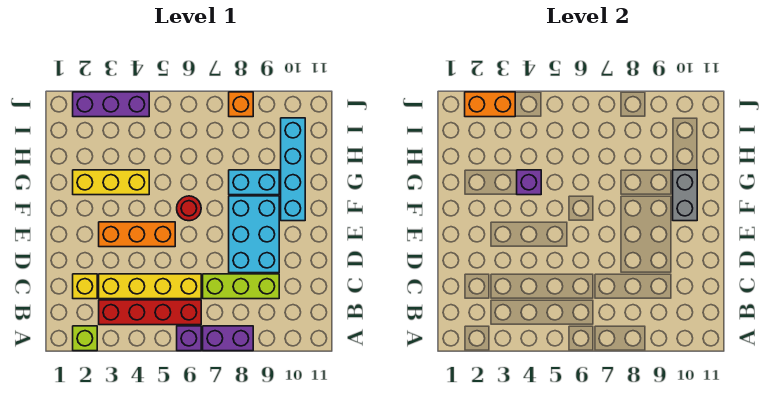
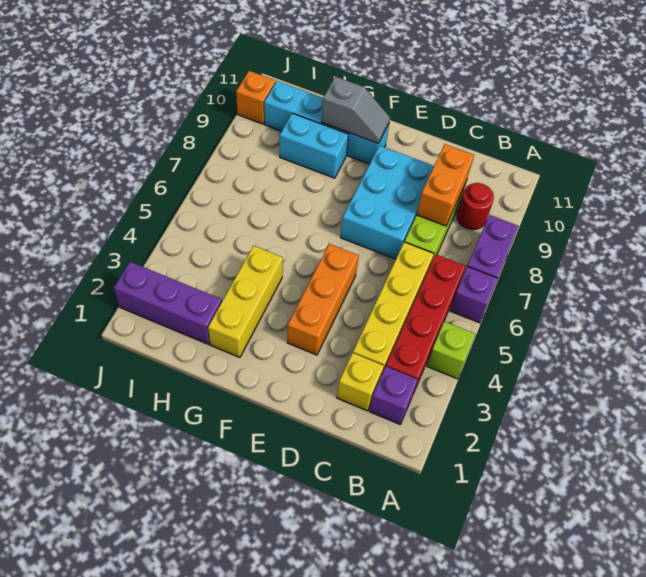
lime 1x1 brick [73,326,97,351] -> lime 1x1 brick moved to [427,321,475,379]
cyan 2x3 brick [229,196,279,273] -> cyan 2x3 brick turned to [341,146,434,259]
red 1x1 round brick [177,196,201,221] -> red 1x1 round brick moved to [457,183,494,230]
grey 1x2 brick [673,170,697,221] -> grey 1x2 slope [322,77,390,143]
purple 1x1 brick [517,170,541,195] -> purple 1x1 brick moved to [369,367,418,424]
cyan 1x2 brick [229,170,279,195] -> cyan 1x2 brick turned to [280,113,348,178]
purple 1x3 brick [73,92,149,117] -> purple 1x3 brick turned to [114,262,222,345]
orange 1x2 brick [465,92,515,117] -> orange 1x2 brick moved to [417,144,474,226]
orange 1x1 brick [229,92,253,117] -> orange 1x1 brick moved to [236,71,275,124]

